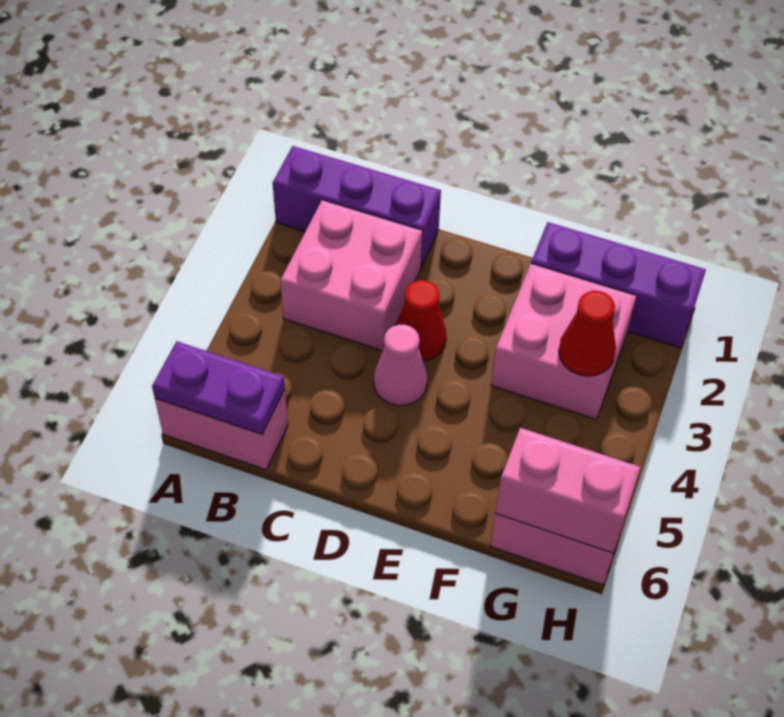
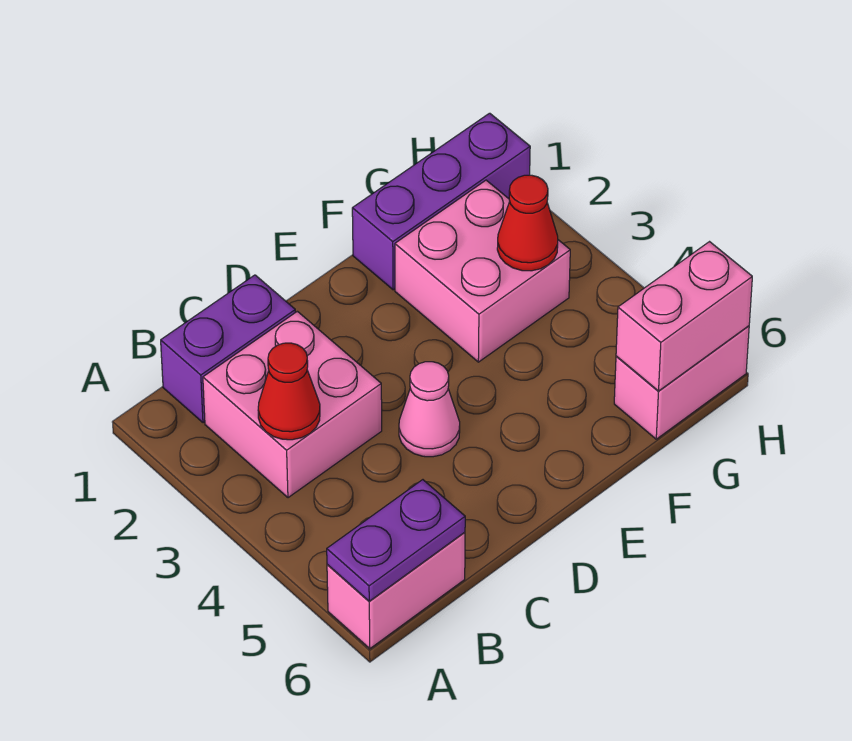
purple 1x3 brick [273,146,441,267] -> purple 1x2 brick [161,275,295,423]
red 1x1 cone [395,280,446,361] -> red 1x1 cone moved to [258,343,320,440]

